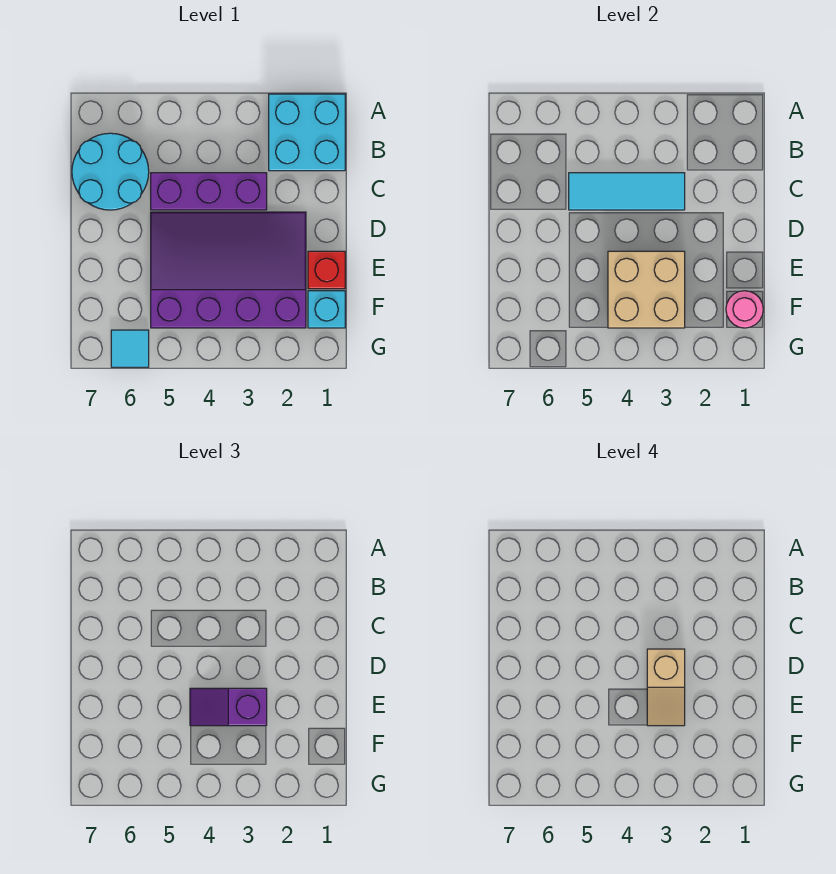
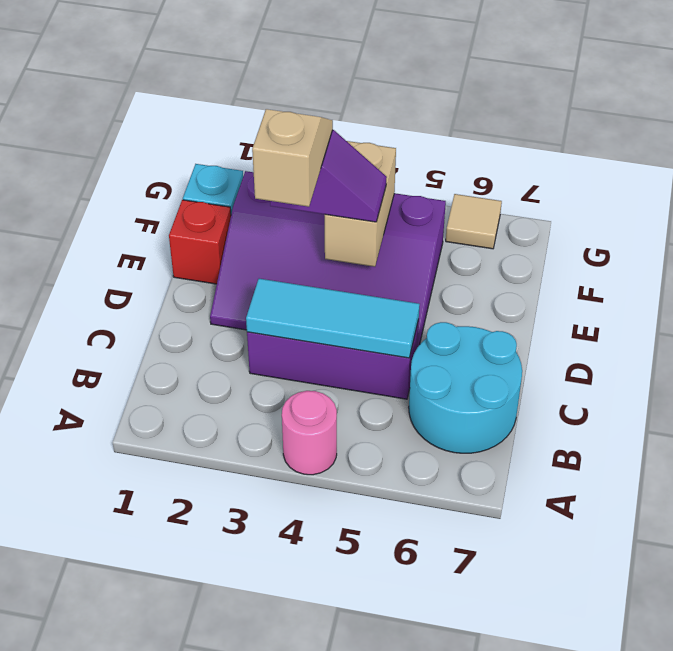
cyan 2x2 brick [269,94,345,171] -> none
tan 2x2 brick [608,251,685,328] -> tan 1x2 brick [325,141,396,267]
pink 1x1 round brick [726,291,763,328] -> pink 1x1 round brick moved to [282,391,337,475]
cyan 1x1 tile [111,330,149,367] -> tan 1x1 tile [446,194,502,249]

